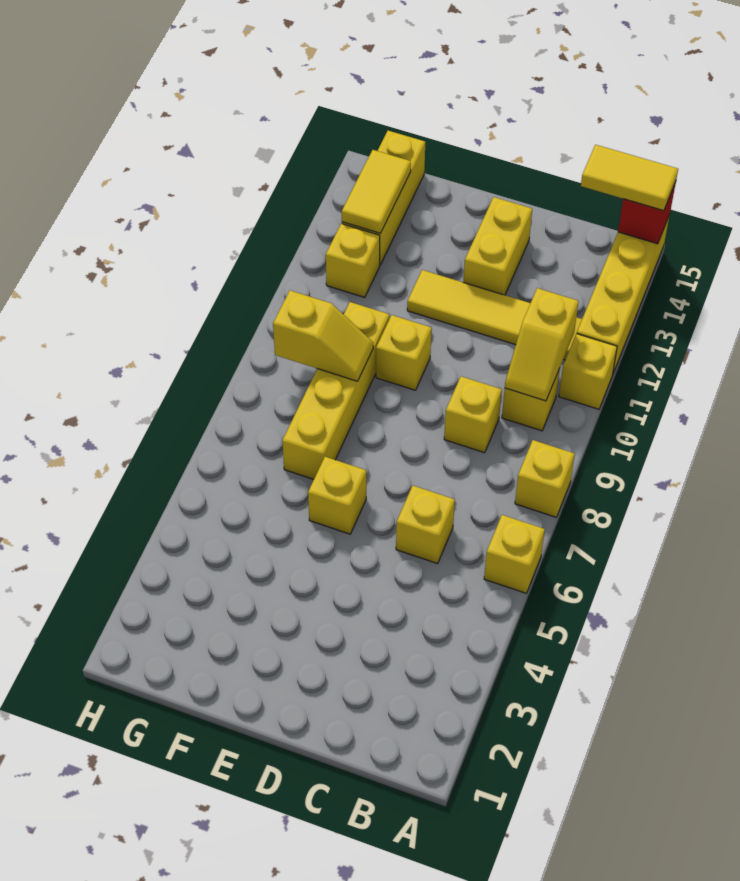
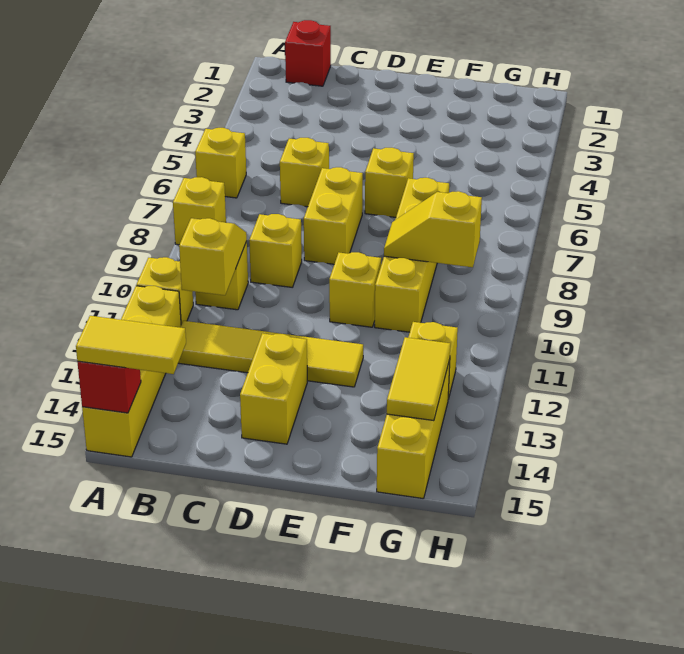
none -> red 1x1 brick [285,20,331,86]
none -> yellow 1x2 brick [304,167,363,264]

